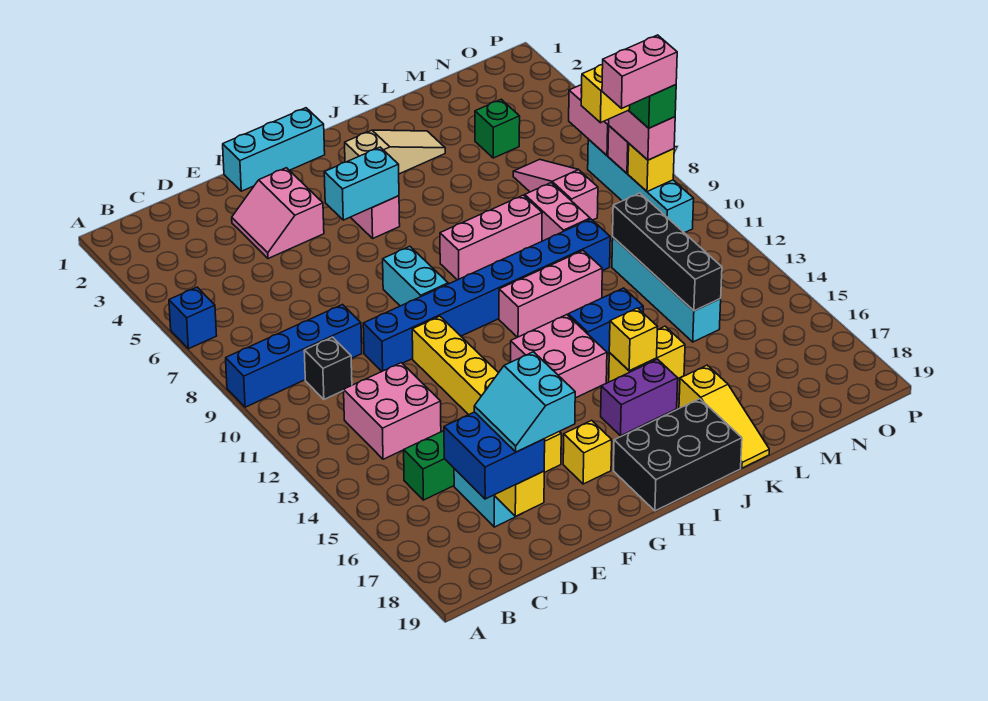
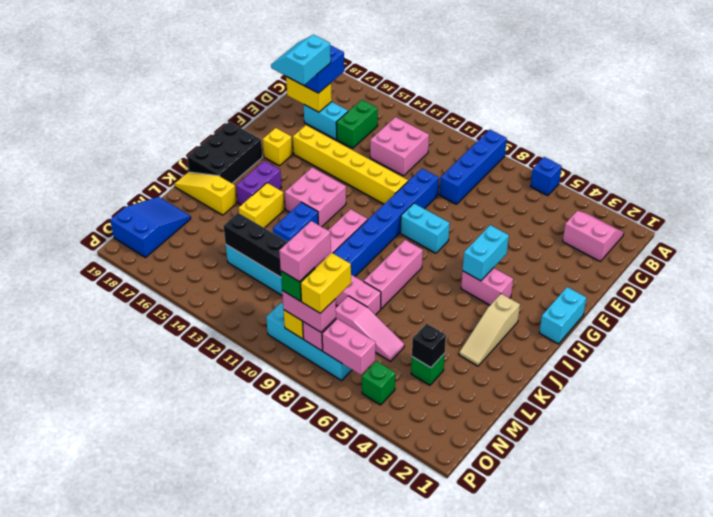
black 1x1 brick [304,337,352,399] -> black 1x1 brick moved to [412,323,446,368]
cyan 2x2 slope [474,352,575,452] -> cyan 2x2 slope turned to [271,35,331,85]
pink 2x2 slope [232,168,324,259] -> pink 2x2 slope moved to [563,211,624,261]
cyan 1x3 brick [223,108,325,191] -> cyan 1x2 brick [539,287,587,344]
yellow 1x1 brick [609,308,657,371] -> none
none -> blue 2x3 slope [110,197,191,258]
none -> green 1x1 brick [362,361,395,405]

